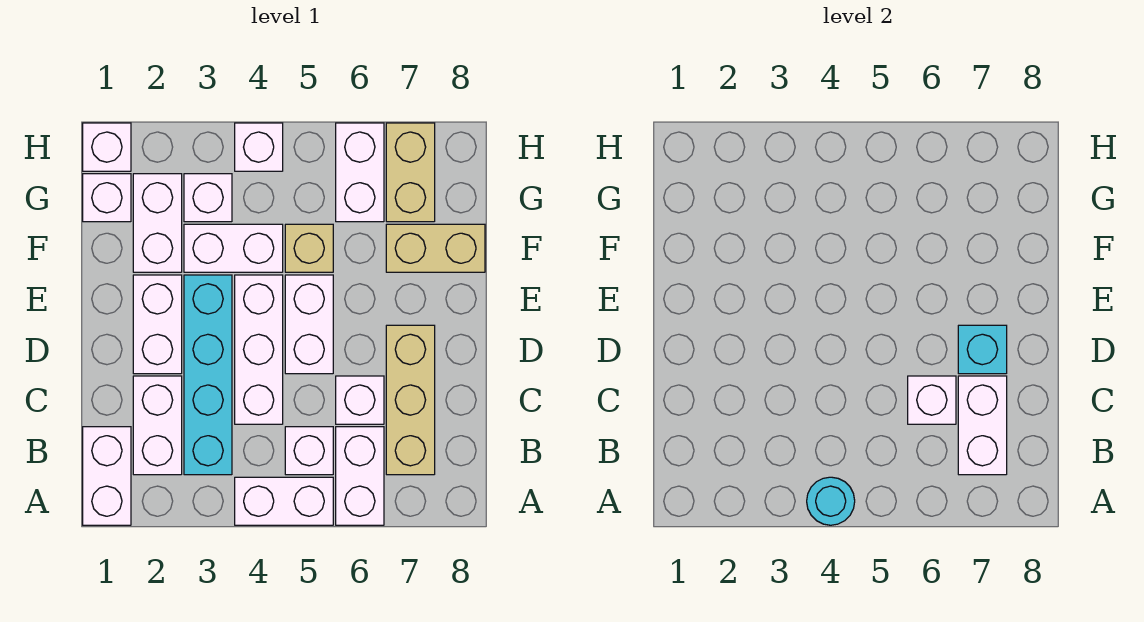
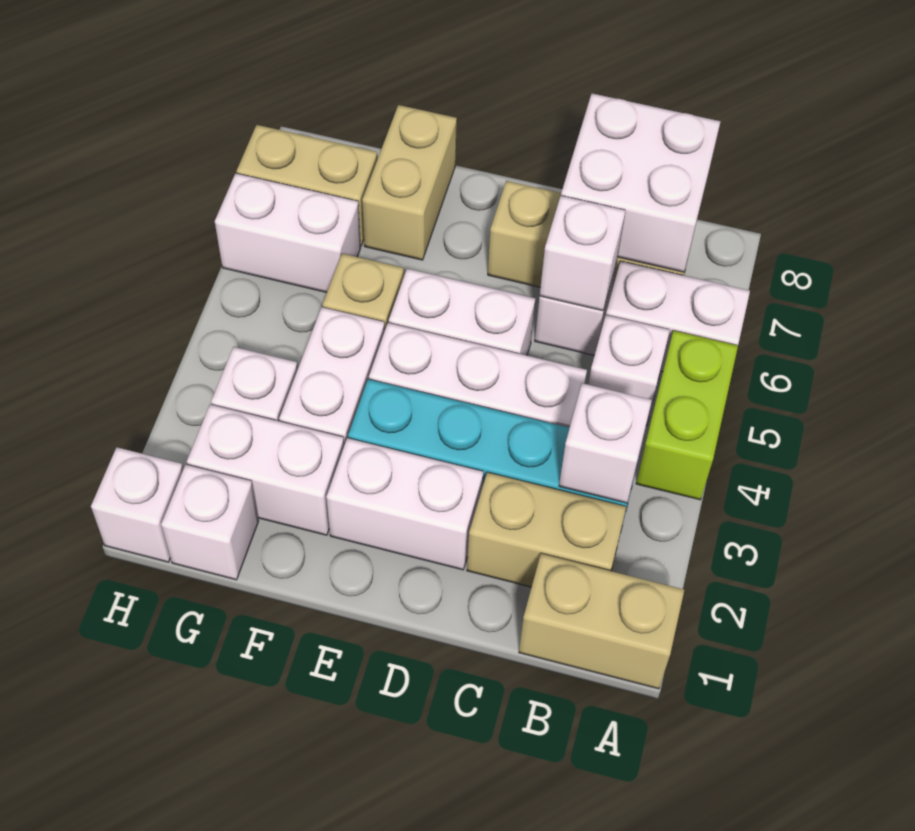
white 1x2 brick [83,427,131,525] -> tan 1x2 brick [519,554,684,689]
white 1x2 brick [235,477,333,525] -> lime 1x2 brick [636,331,738,500]
cyan 1x1 round brick [807,477,855,525] -> none
white 1x2 brick [133,376,182,475] -> tan 1x2 brick [467,473,626,587]
white 1x2 brick [958,376,1007,475] -> white 2x2 brick [561,93,721,272]
cyan 1x1 brick [958,325,1007,374] -> none
white 1x1 brick [235,123,283,171] -> white 1x1 brick moved to [559,383,652,503]

